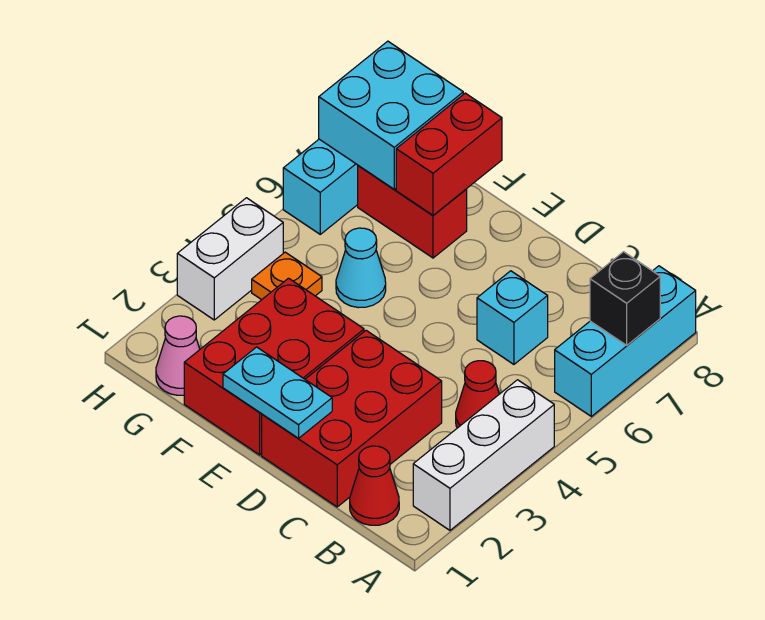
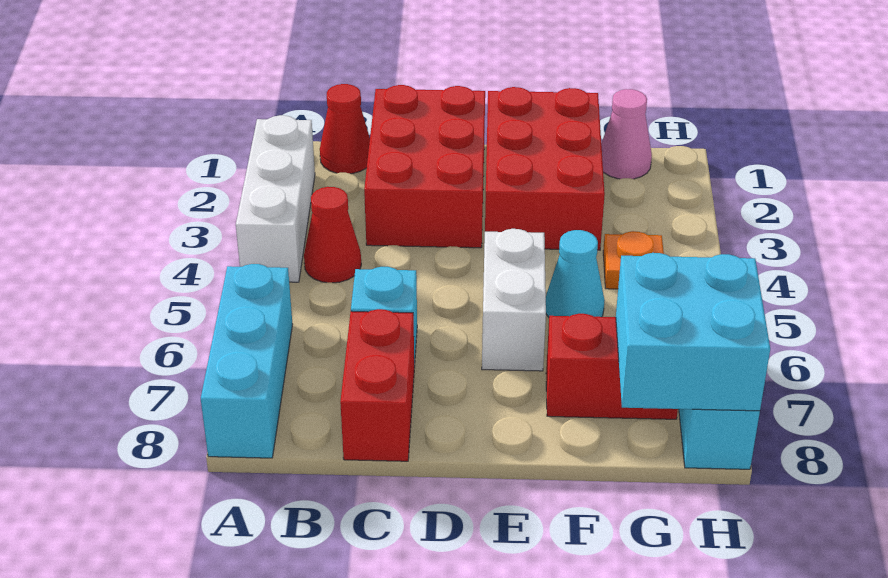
black 1x1 brick [590,252,660,345] -> none
cyan 1x2 plate [223,347,332,438] -> none
red 1x2 brick [396,93,502,215] -> red 1x2 brick moved to [340,309,414,461]
white 1x2 brick [177,198,283,320] -> white 1x2 brick moved to [482,229,546,371]

